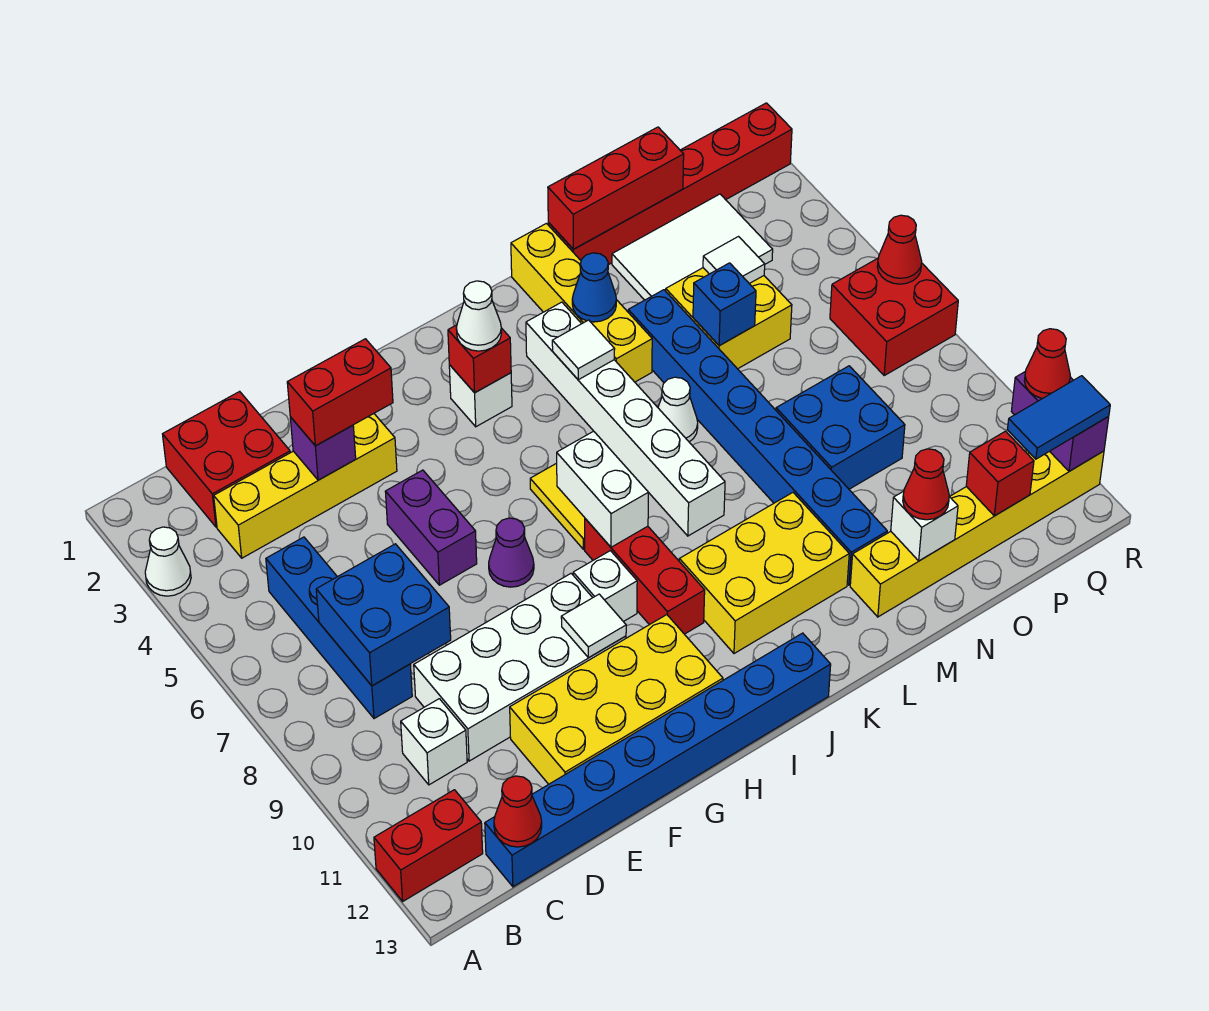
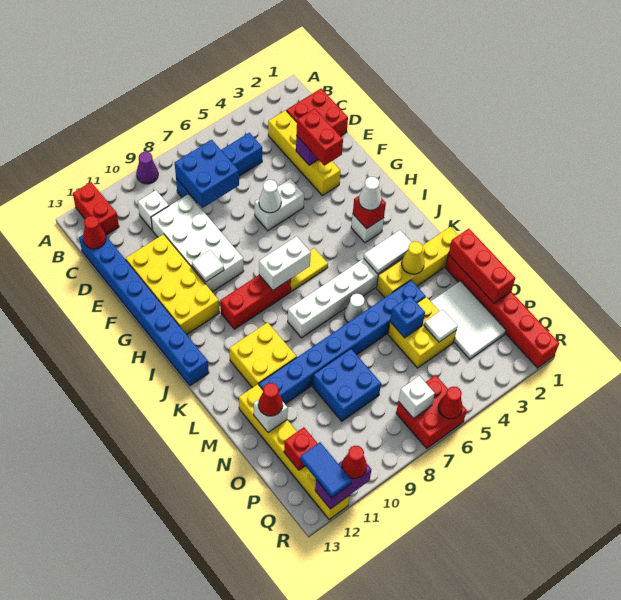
white 1x1 cone [145,527,191,596] -> white 1x1 cone moved to [259,180,281,213]
purple 1x2 brick [385,470,477,585] -> white 1x2 brick [255,179,304,231]
purple 1x1 cone [489,518,534,587] -> purple 1x1 cone moved to [136,152,158,184]
white 1x1 brick [573,551,637,622] -> white 1x1 brick moved to [399,376,435,419]
yellow 2x3 brick [679,493,849,654] -> yellow 2x2 brick [229,322,297,388]
white 1x1 tile [552,320,615,380] -> white 1x2 tile [364,230,412,274]
blue 1x1 cone [572,253,616,322] -> yellow 1x1 cone [402,241,424,274]

